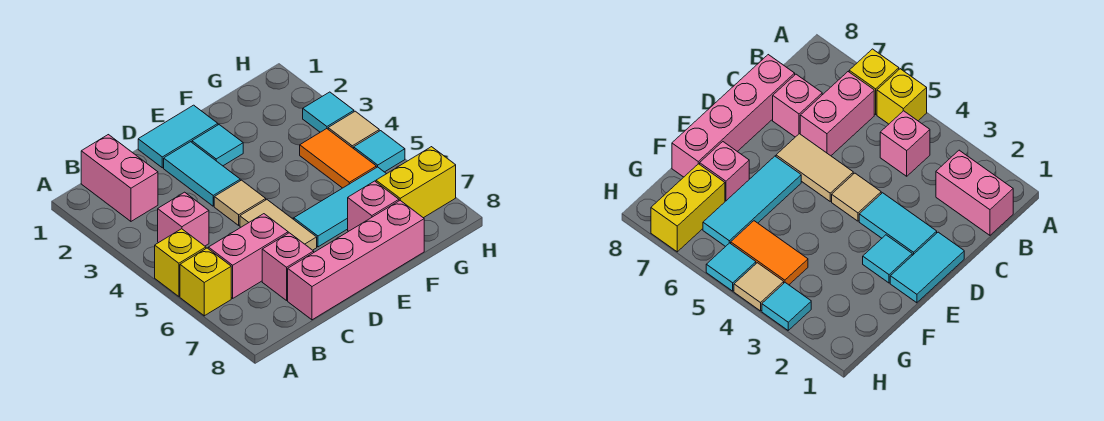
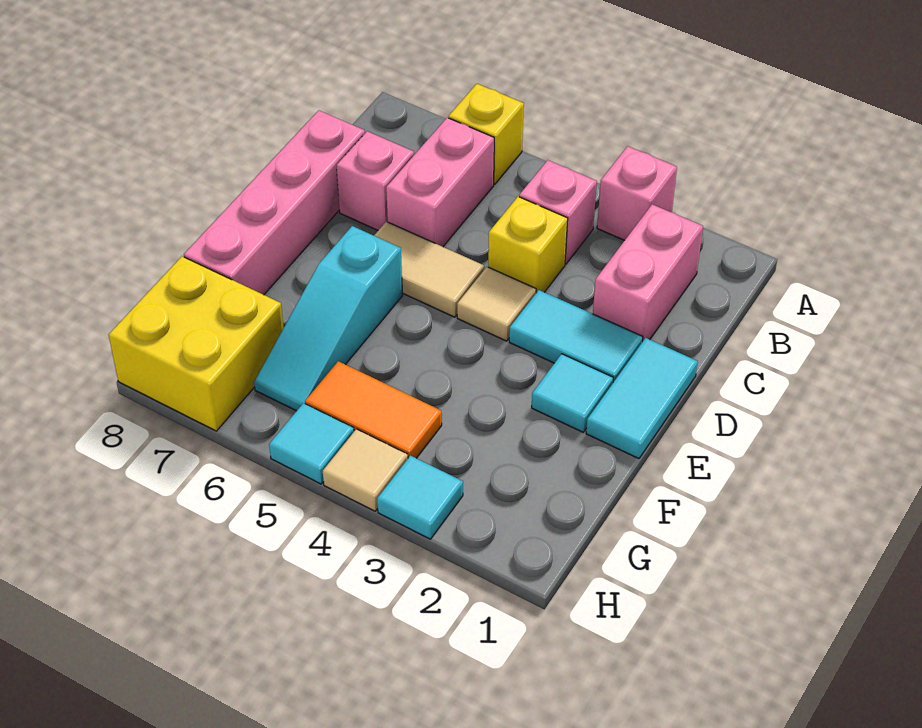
yellow 1x1 brick [155,229,206,296] -> yellow 1x1 brick moved to [488,197,568,293]
pink 1x2 brick [81,135,158,221] -> pink 1x2 brick turned to [593,204,703,342]
cyan 1x3 tile [294,167,386,247] -> cyan 1x3 slope [254,226,402,411]
pink 1x1 brick [348,181,399,231] -> pink 1x1 brick moved to [597,146,677,240]
yellow 1x2 brick [376,147,456,218] -> yellow 2x2 brick [109,256,284,431]

